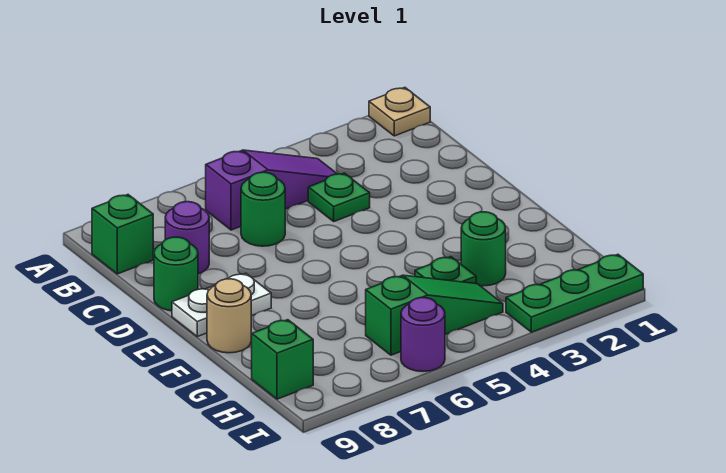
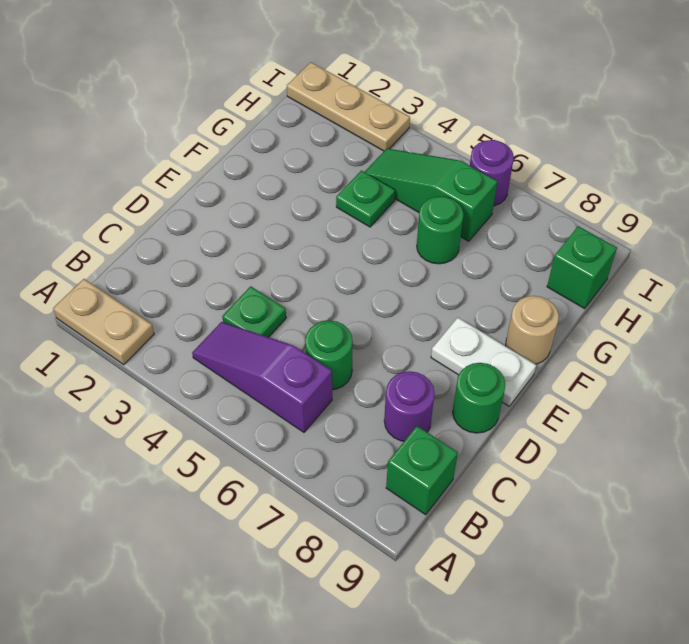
tan 1x1 plate [369,88,430,136] -> tan 1x2 plate [53,279,154,365]
green 1x1 round brick [461,212,506,286] -> green 1x1 round brick moved to [417,196,464,264]
green 1x3 plate [506,254,643,332] -> tan 1x3 plate [287,62,410,151]

